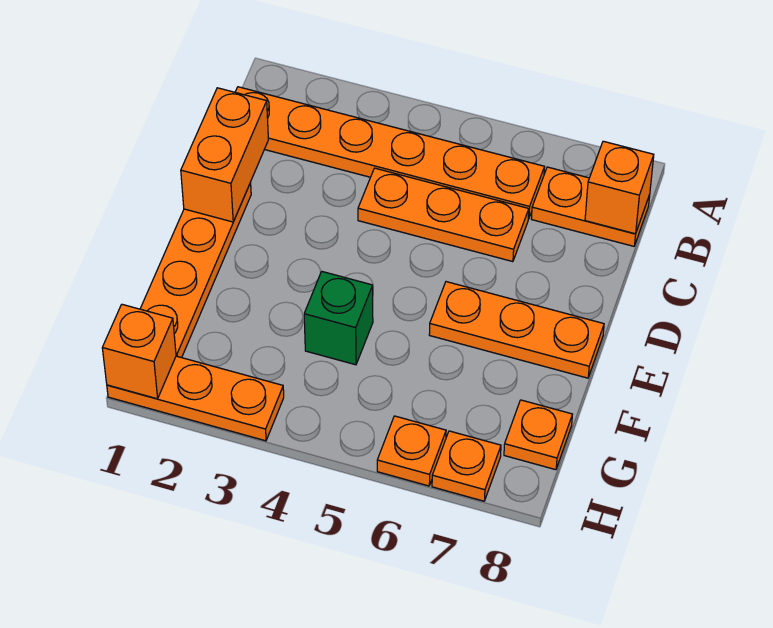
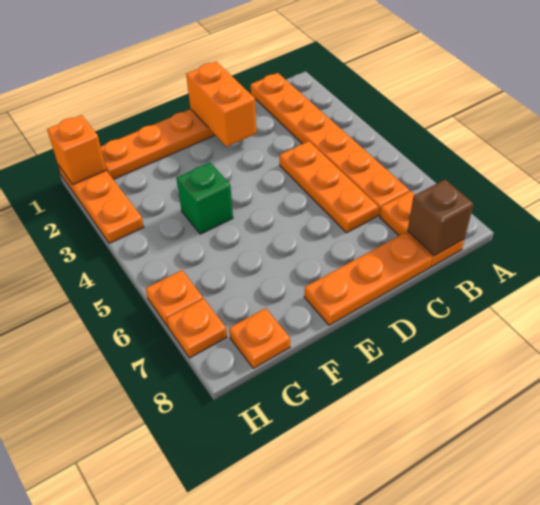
orange 1x1 brick [585,141,654,234] -> brown 1x1 brick [408,180,474,256]
orange 1x2 brick [181,88,268,222] -> orange 1x2 brick turned to [186,62,257,147]
orange 1x3 plate [429,282,604,378] -> orange 1x3 plate turned to [304,232,432,325]

